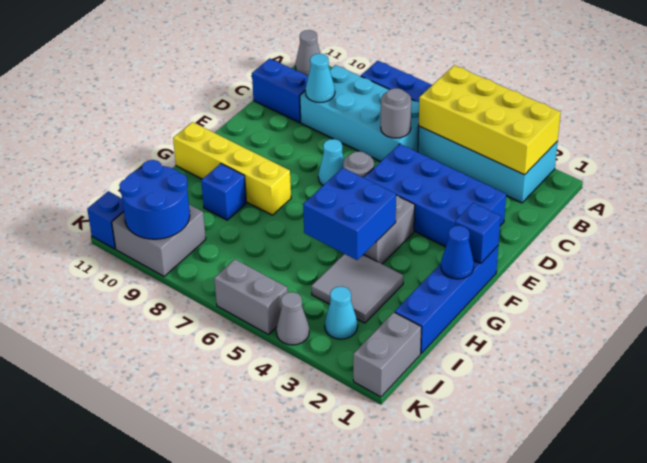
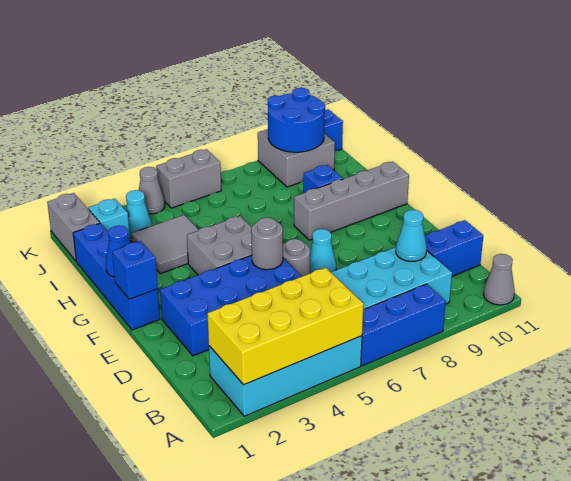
grey 1x1 round brick [381,88,411,138] -> grey 1x1 round brick moved to [251,218,283,270]
blue 2x2 brick [303,168,396,260] -> none
yellow 1x4 brick [173,122,291,215] -> grey 1x4 brick [294,162,409,240]
none -> cyan 1x1 brick [88,199,130,241]

